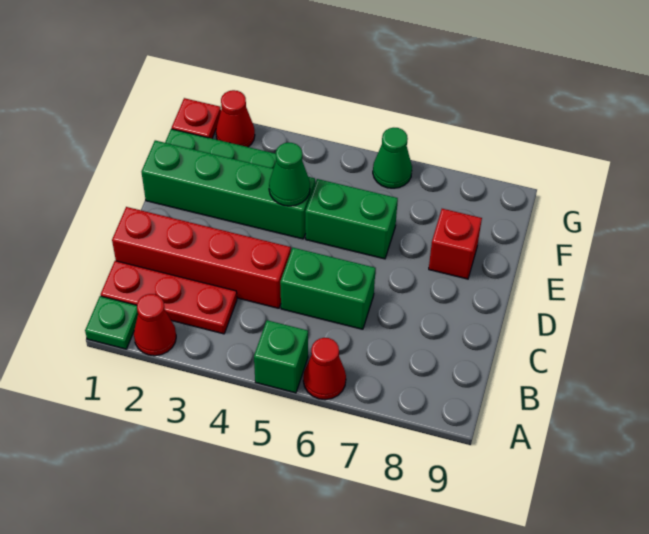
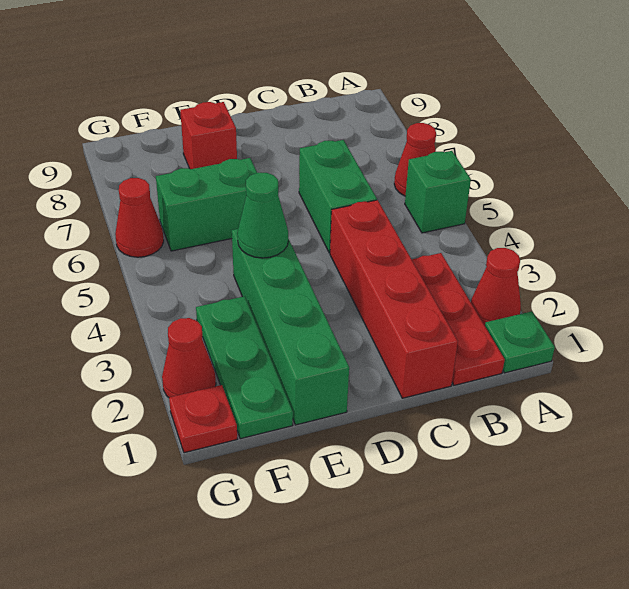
green 1x2 brick [305,179,398,259] -> green 1x2 brick turned to [156,158,257,251]
green 1x1 cone [373,128,412,188] -> red 1x1 cone [115,178,164,257]

